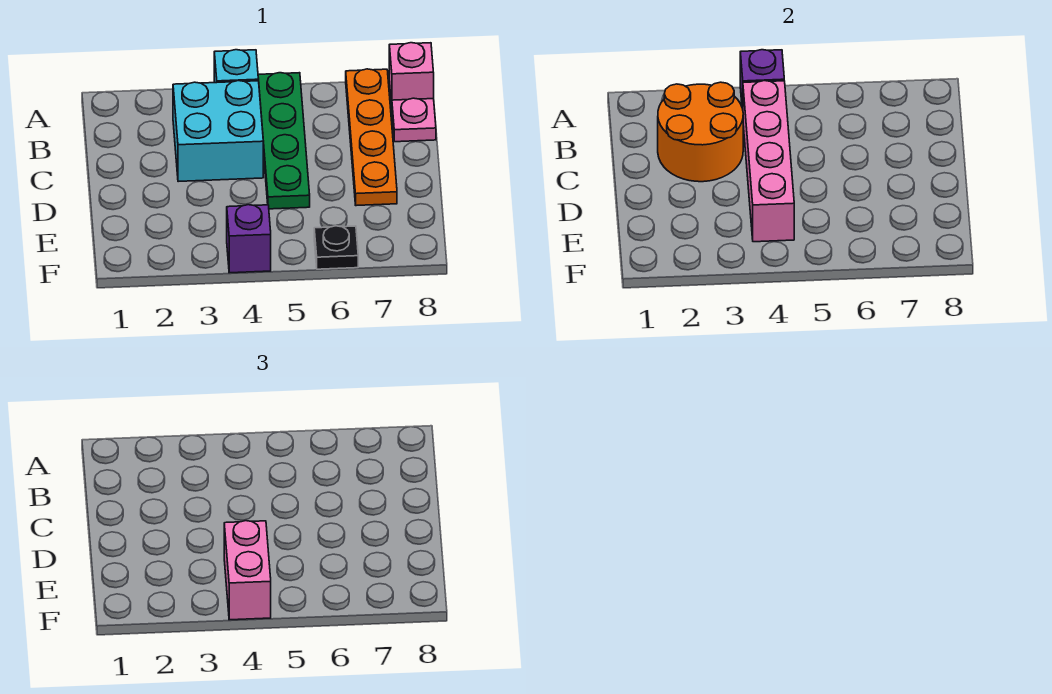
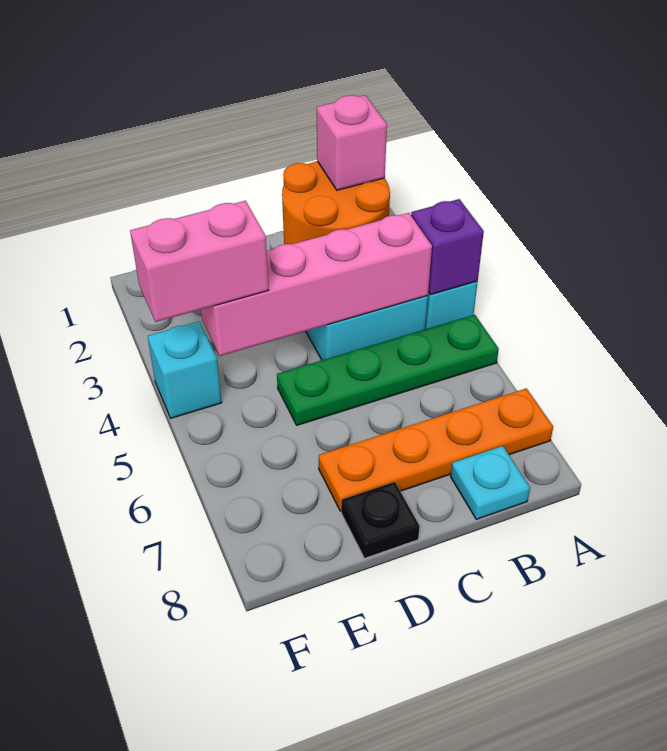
pink 1x1 brick [389,43,434,106] -> pink 1x1 brick moved to [317,95,387,190]
pink 1x1 plate [392,98,436,142] -> cyan 1x1 plate [451,446,530,519]
purple 1x1 brick [227,205,271,273] -> cyan 1x1 brick [148,321,222,418]
black 1x1 plate [314,226,358,269] -> black 1x1 plate moved to [341,482,420,558]

